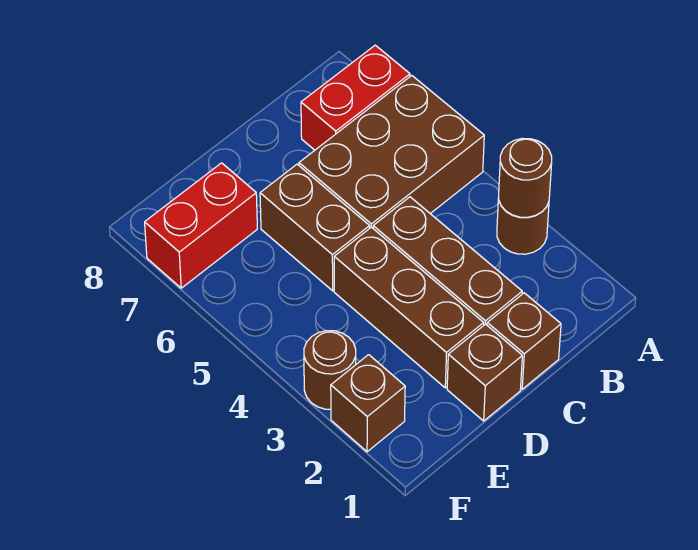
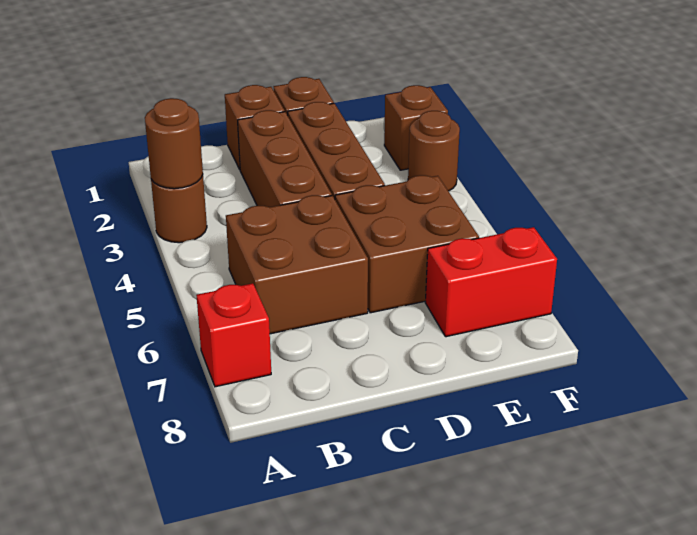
brown 2x3 brick [299,76,484,228] -> brown 2x2 brick [226,195,368,334]
red 1x2 brick [301,45,410,150] -> red 1x1 brick [196,283,271,387]
brown 1x2 brick [260,164,370,291] -> brown 2x2 brick [335,175,479,313]

